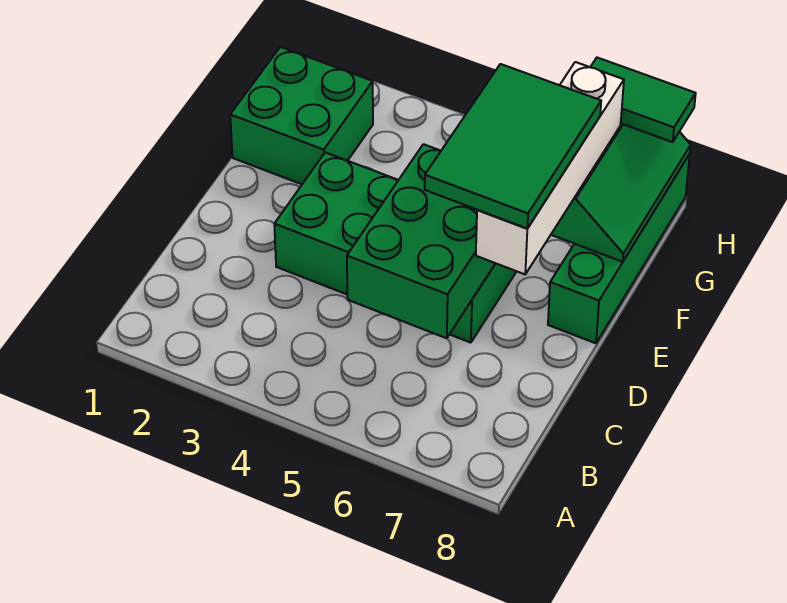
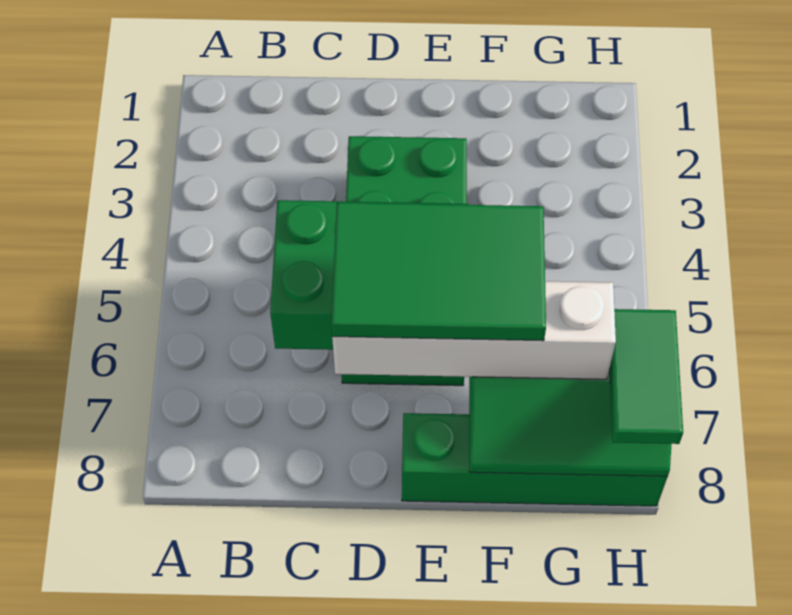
green 2x2 brick [230,47,373,184] -> none

